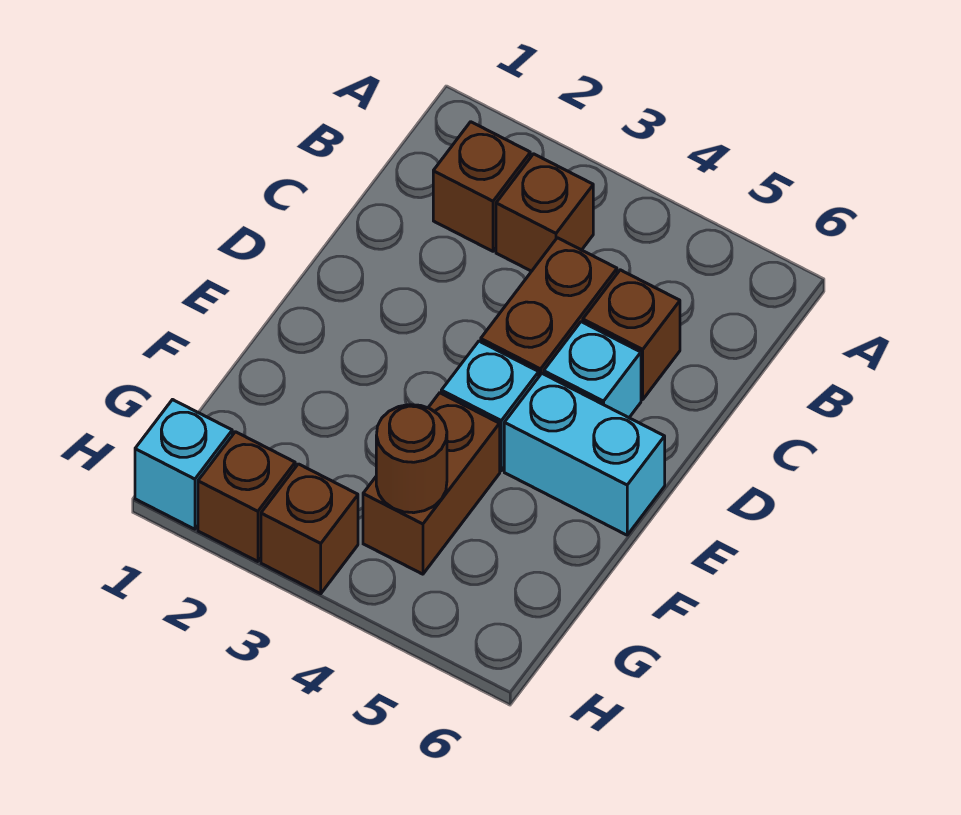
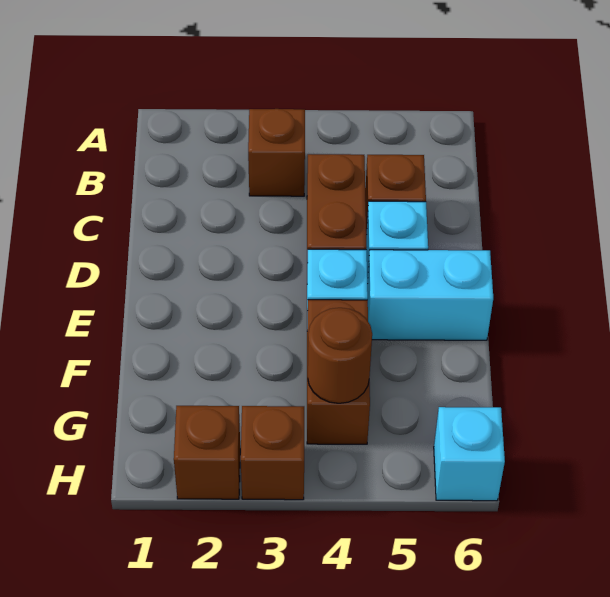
brown 1x1 brick [433,122,530,251] -> none
cyan 1x1 brick [135,400,232,529] -> cyan 1x1 brick moved to [434,407,505,501]

